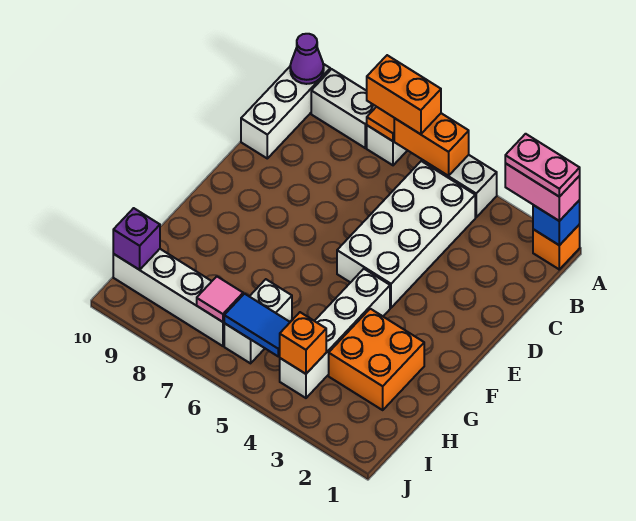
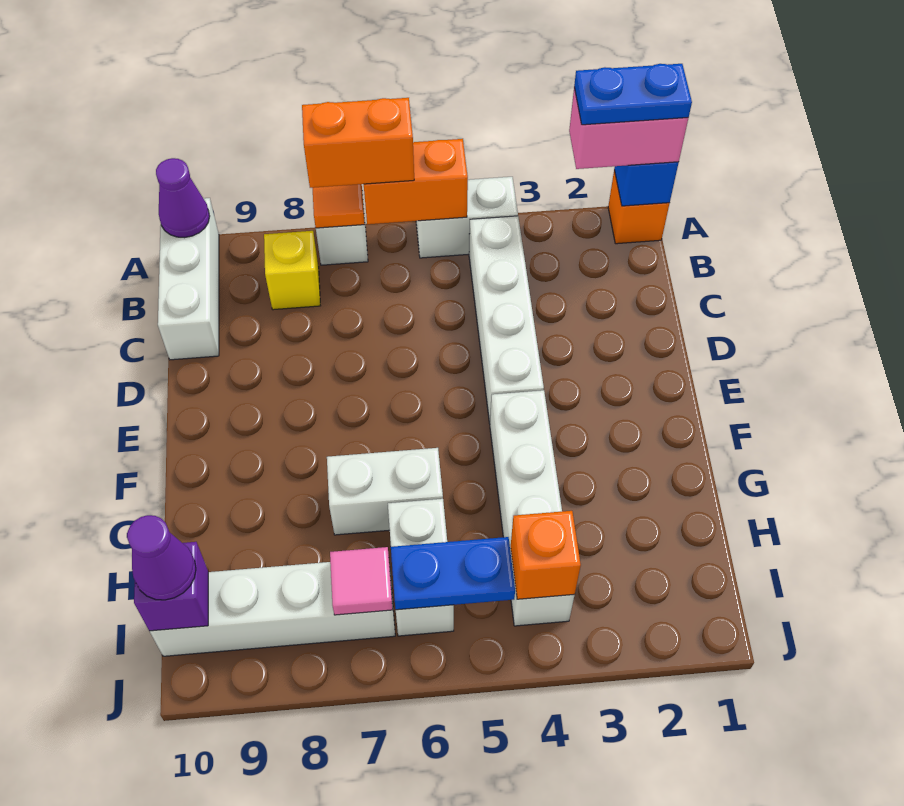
pink 1x2 plate [505,134,580,197] -> blue 1x2 plate [574,64,692,125]
white 1x2 brick [311,69,376,148] -> white 1x2 brick moved to [327,448,443,535]
white 2x4 brick [337,161,475,308] -> white 1x4 brick [469,216,544,423]
none -> yellow 1x1 brick [264,231,320,310]
orange 2x2 brick [329,309,424,410] -> none
blue 1x2 tile [224,294,290,356] -> blue 1x2 plate [391,537,515,610]
none -> purple 1x1 cone [127,515,196,600]

